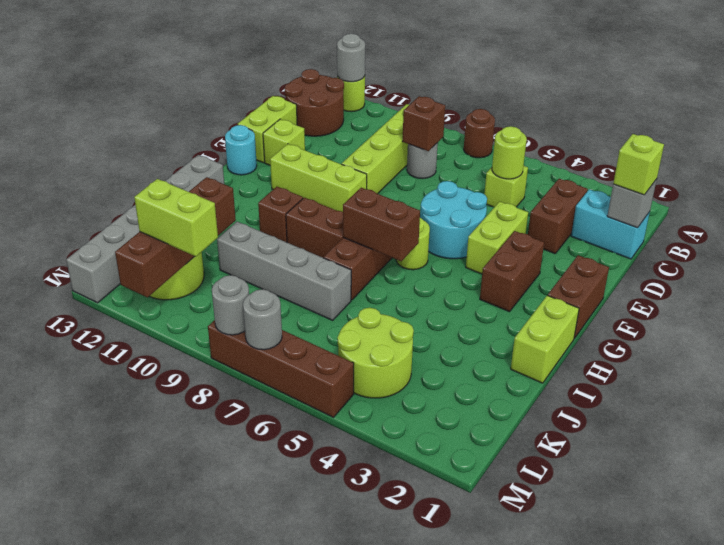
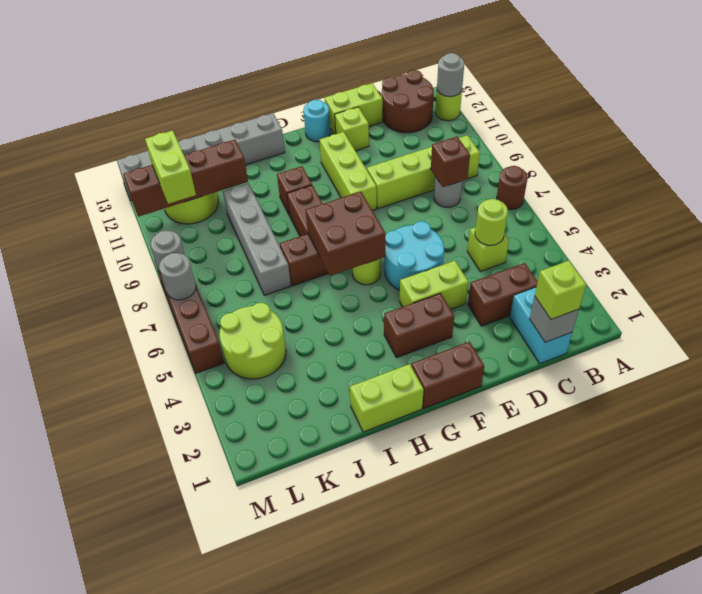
brown 1x2 brick [343,188,420,261] -> brown 2x2 brick [305,191,385,276]

